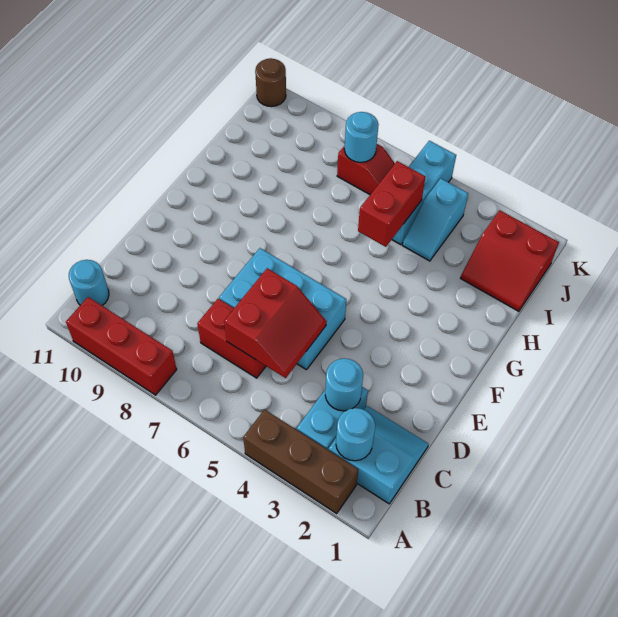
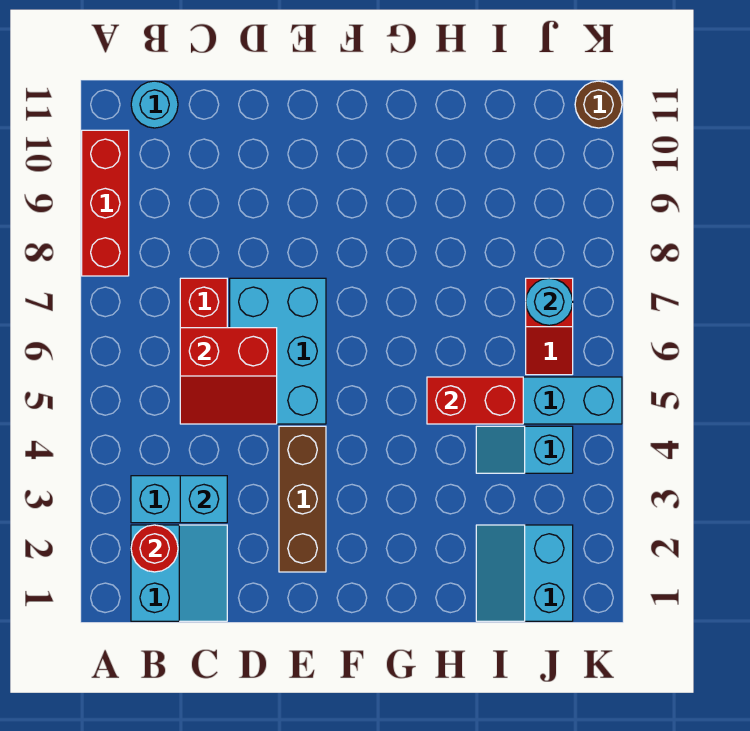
brown 1x3 brick [243,410,358,513] -> brown 1x3 brick moved to [279,426,326,572]
cyan 1x1 round brick [336,408,375,461] -> red 1x1 round brick [131,525,178,572]
cyan 1x1 round brick [325,358,363,411] -> cyan 1x1 brick [180,476,227,523]
red 2x2 slope [461,210,559,311] -> cyan 2x2 slope [476,525,573,621]

